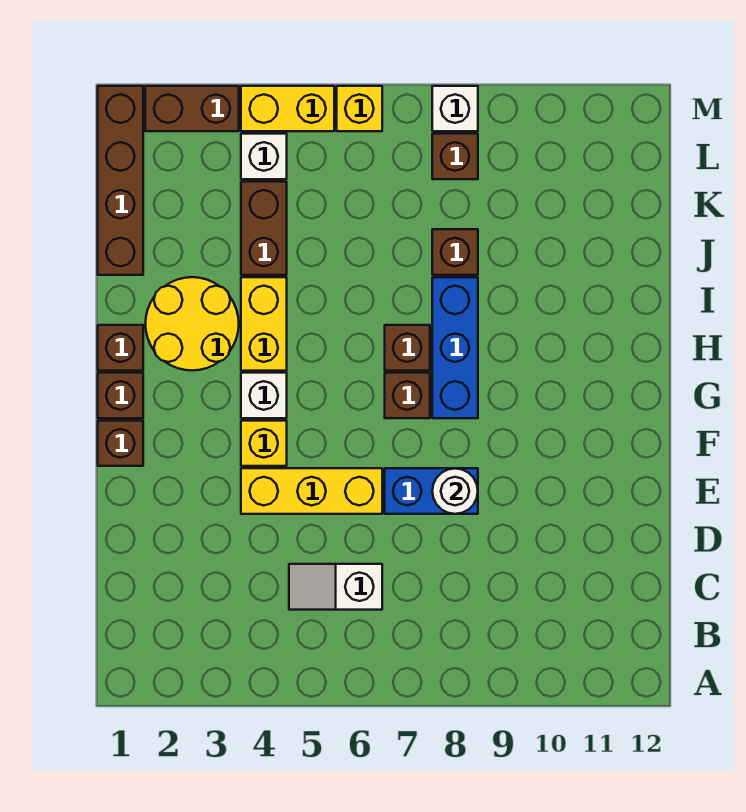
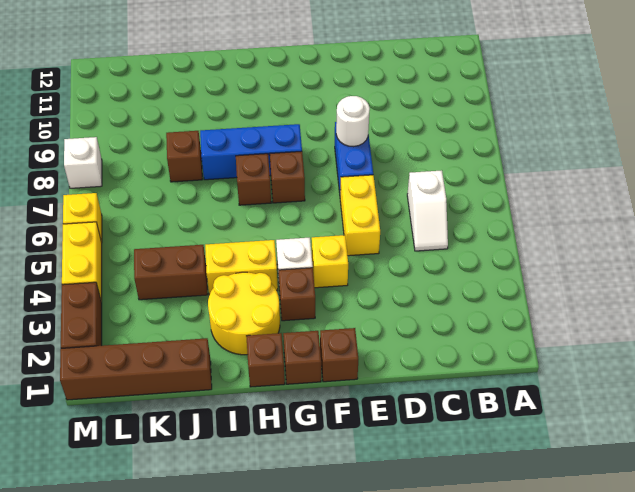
yellow 1x3 brick [241,468,382,514] -> yellow 1x2 brick [340,175,380,256]
white 1x1 brick [241,134,287,179] -> none
brown 1x1 brick [432,134,478,179] -> brown 1x1 brick moved to [279,268,315,321]

